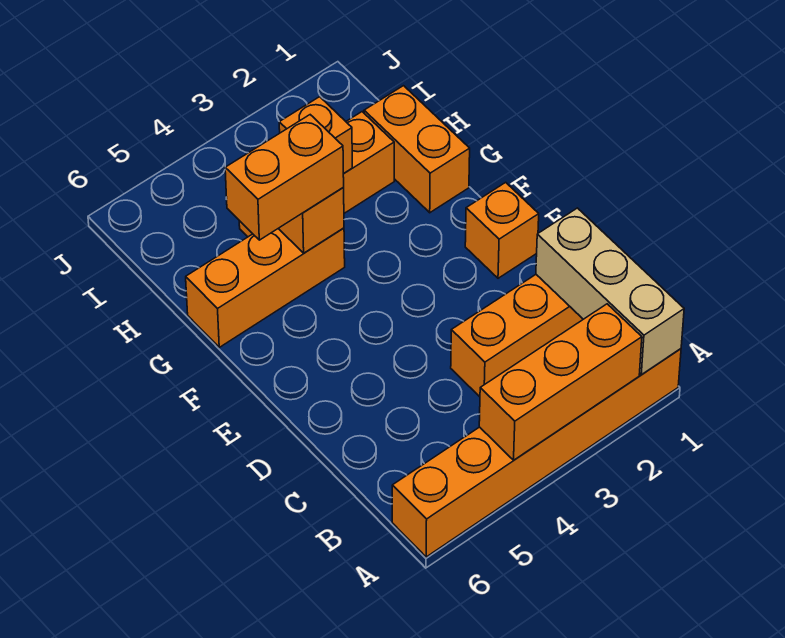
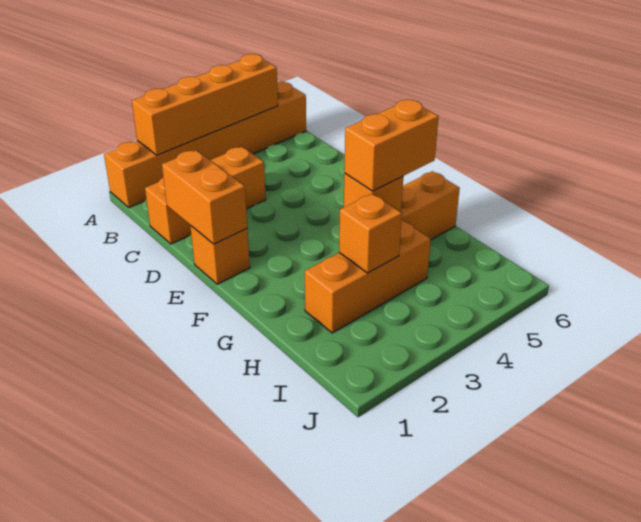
tan 1x3 brick [536,208,684,375] -> none
orange 1x3 brick [479,304,642,460] -> orange 1x4 brick [132,54,278,155]
orange 1x2 brick [364,86,470,213] -> orange 1x2 brick moved to [162,150,247,244]

